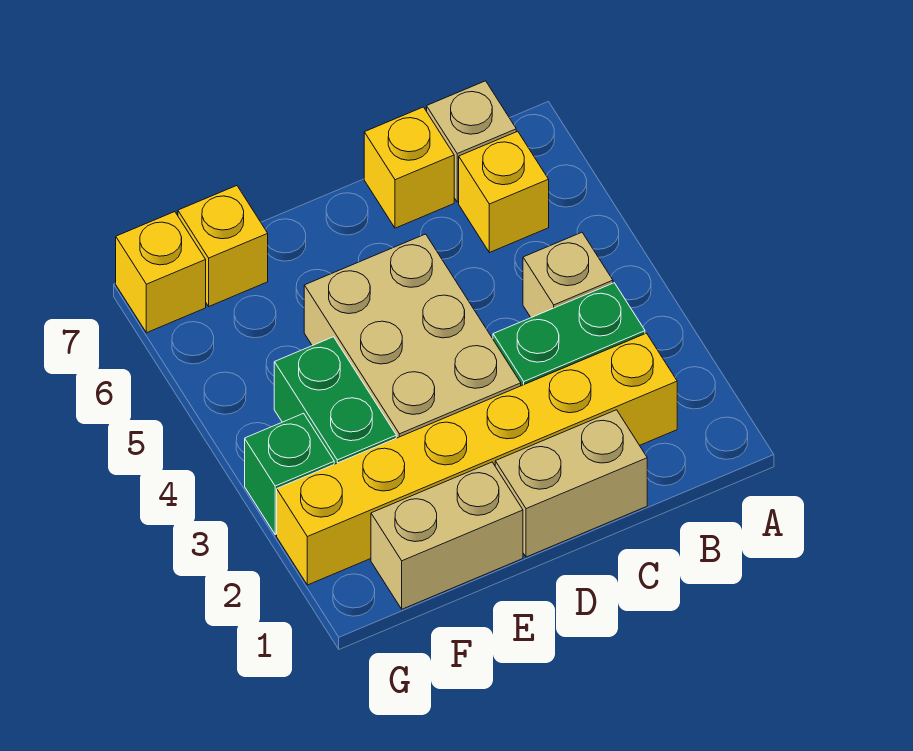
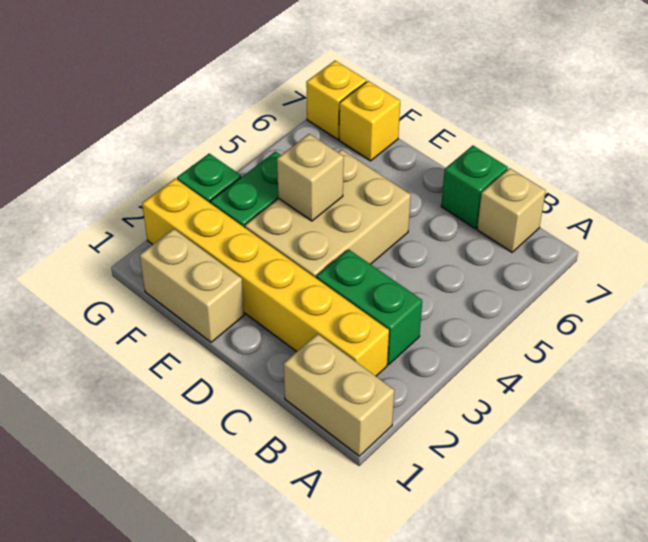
tan 1x1 brick [523,232,613,318] -> tan 1x1 brick moved to [277,134,344,221]
yellow 1x1 brick [459,131,549,253] -> none
tan 1x2 brick [495,410,647,557] -> tan 1x2 brick moved to [284,334,394,456]
yellow 1x1 brick [364,107,454,228] -> green 1x1 brick [441,146,508,228]

